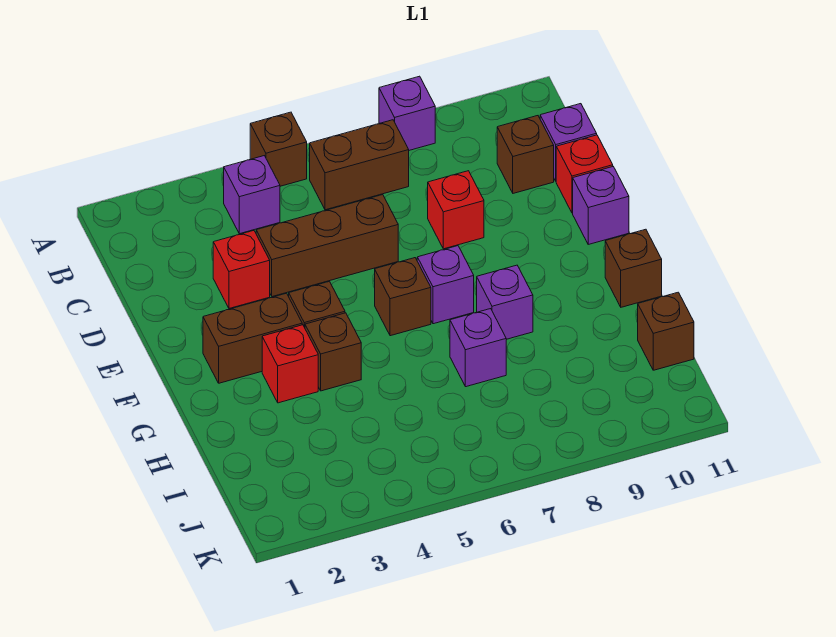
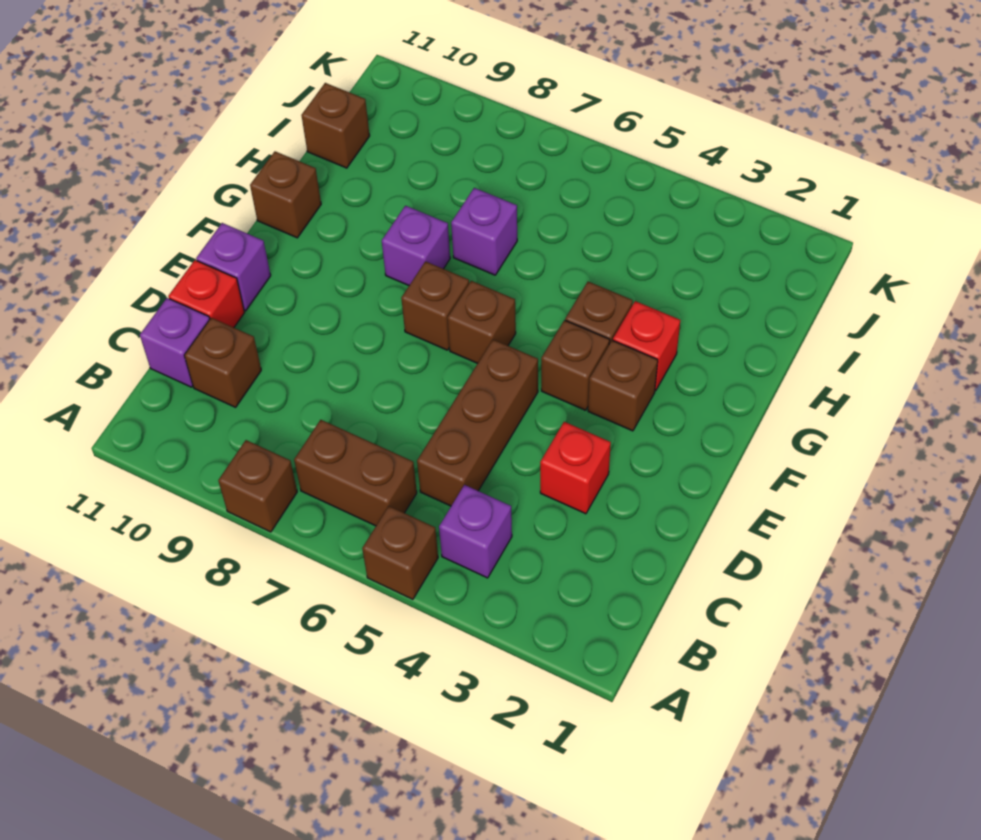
purple 1x1 brick [379,76,435,150] -> brown 1x1 brick [218,440,297,532]
brown 1x3 brick [256,195,398,297] -> brown 1x3 brick turned to [417,340,538,506]
red 1x1 brick [428,171,484,249] -> none
brown 1x2 brick [203,293,302,383] -> brown 1x1 brick [588,340,658,431]
purple 1x1 brick [417,246,474,324] -> brown 1x1 brick [401,261,469,350]

